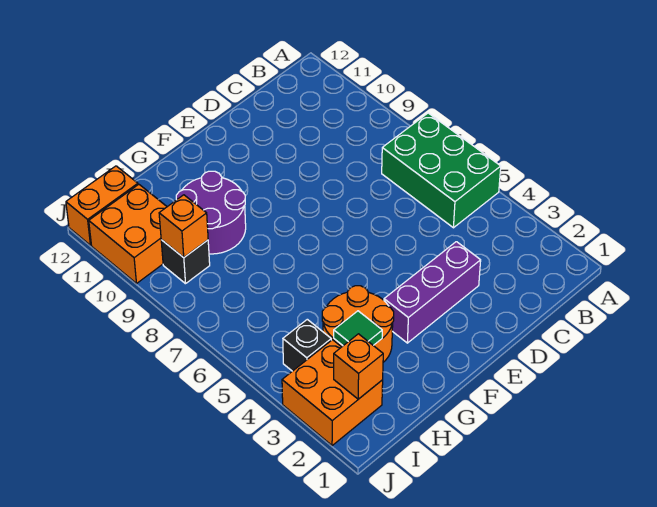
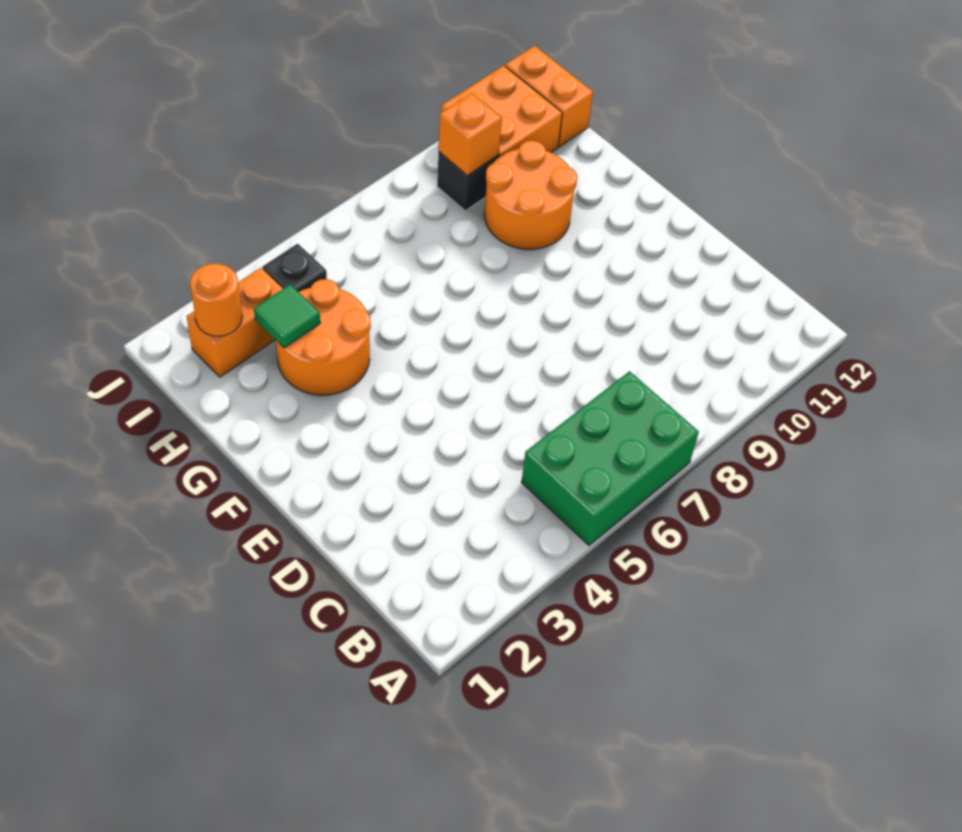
purple 1x3 brick [384,242,481,343] -> none
purple 2x2 round brick [176,171,246,254] -> orange 2x2 round brick [484,141,577,249]
orange 2x2 brick [282,340,383,446] -> orange 1x2 brick [187,268,283,377]
orange 1x1 brick [334,334,383,399] -> orange 1x1 round brick [190,264,242,336]

